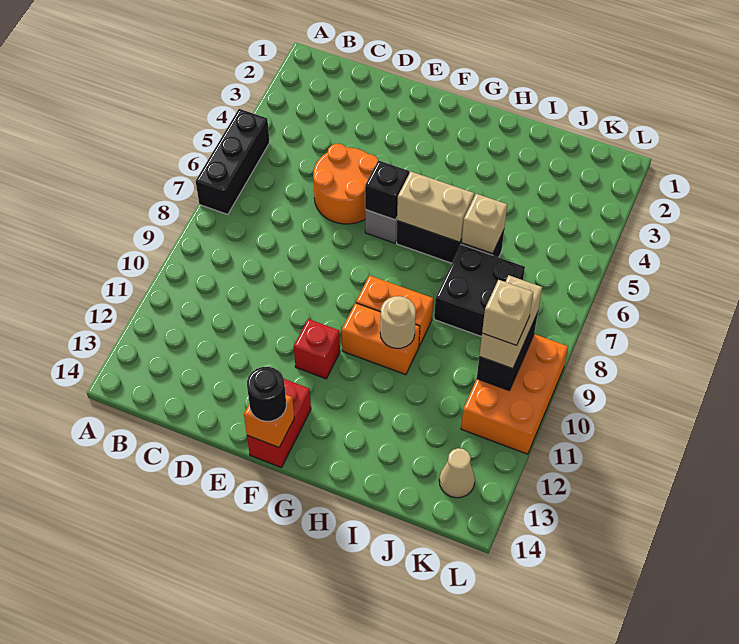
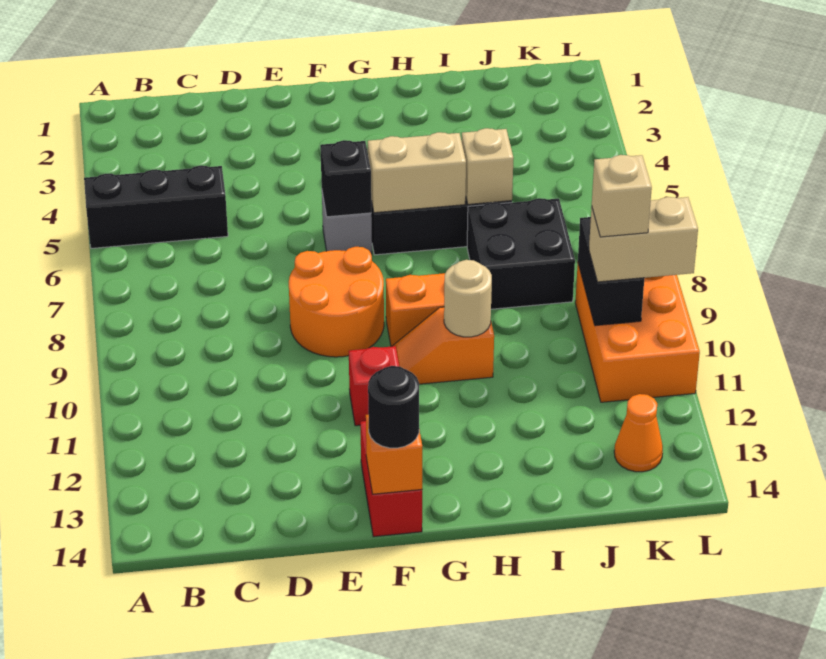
black 1x3 brick [196,109,270,214] -> black 1x3 brick turned to [84,166,228,248]
orange 2x2 round brick [313,144,378,224] -> orange 2x2 round brick moved to [289,247,384,357]
orange 1x2 brick [342,303,420,375] -> orange 1x2 slope [393,307,494,384]
tan 1x2 brick [479,275,542,369] -> tan 1x2 brick turned to [589,197,698,282]
tan 1x1 cone [439,448,475,498] -> orange 1x1 cone [614,394,663,472]

